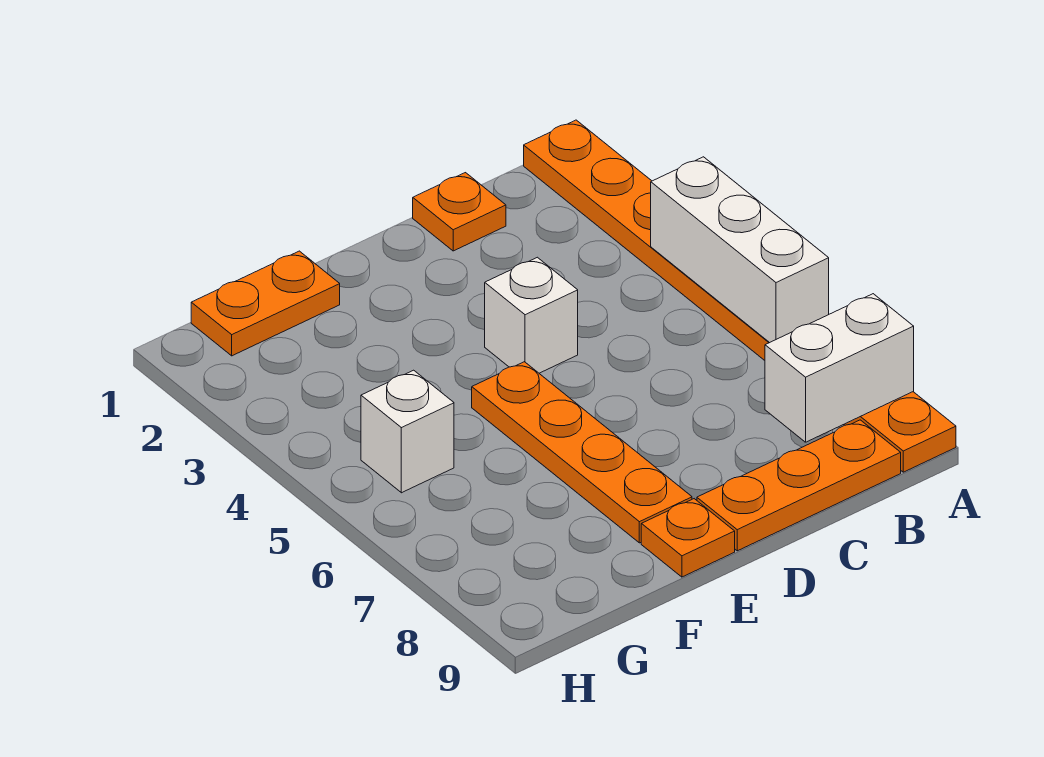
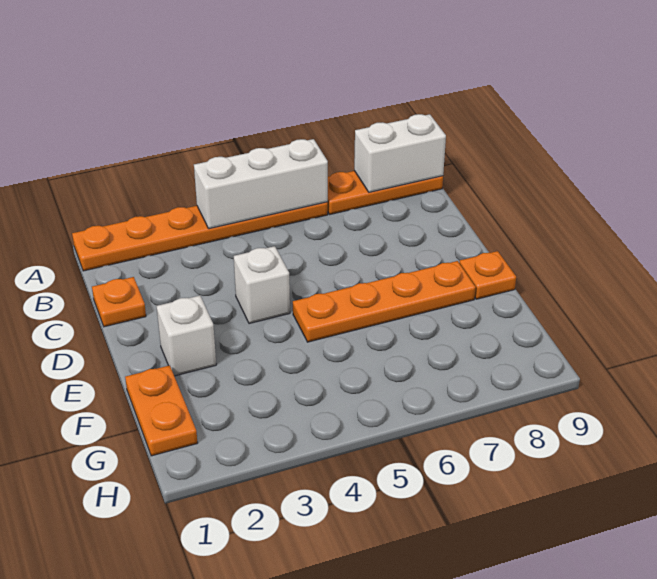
white 1x2 brick [765,294,914,442] -> white 1x2 brick turned to [354,114,446,192]
orange 1x3 plate [697,420,901,551] -> none
white 1x1 brick [361,370,454,493] -> white 1x1 brick moved to [157,296,216,376]

